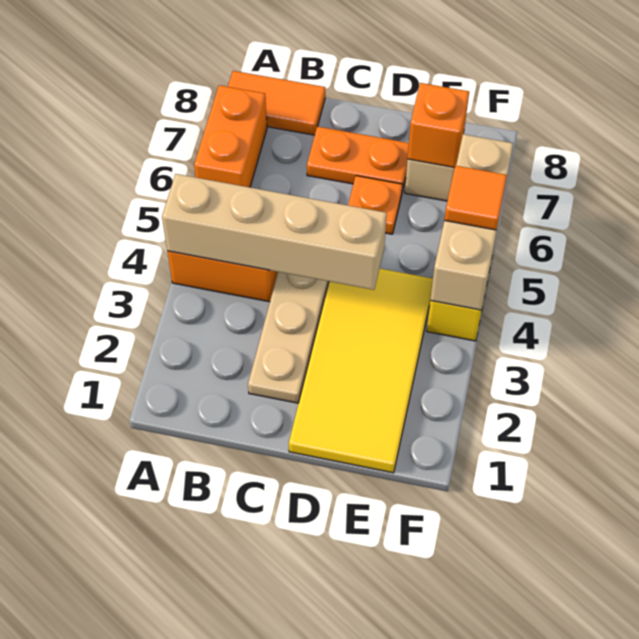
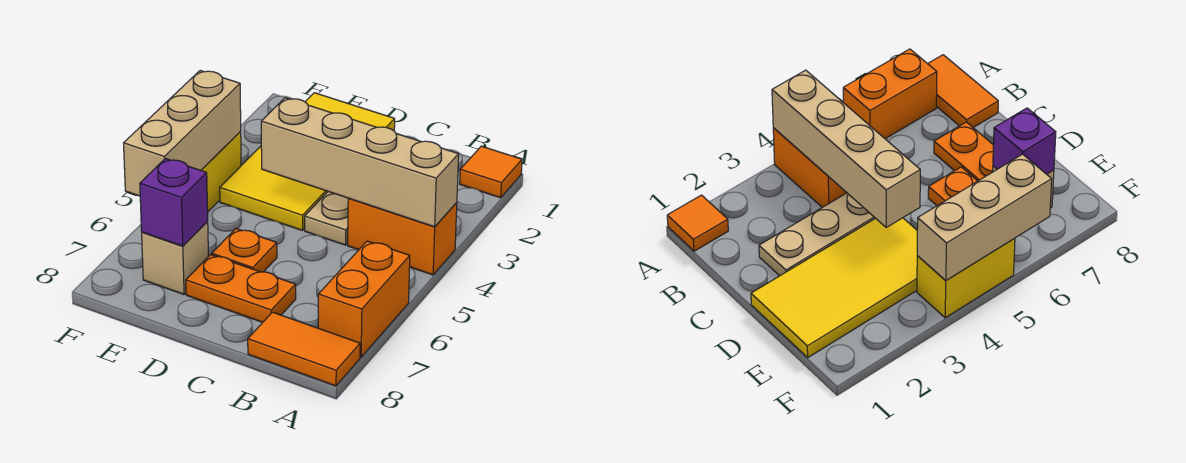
orange 1x1 brick [408,83,469,168] -> purple 1x1 brick [140,159,208,246]
orange 1x1 tile [444,166,507,230] -> orange 1x1 tile moved to [460,146,522,198]

